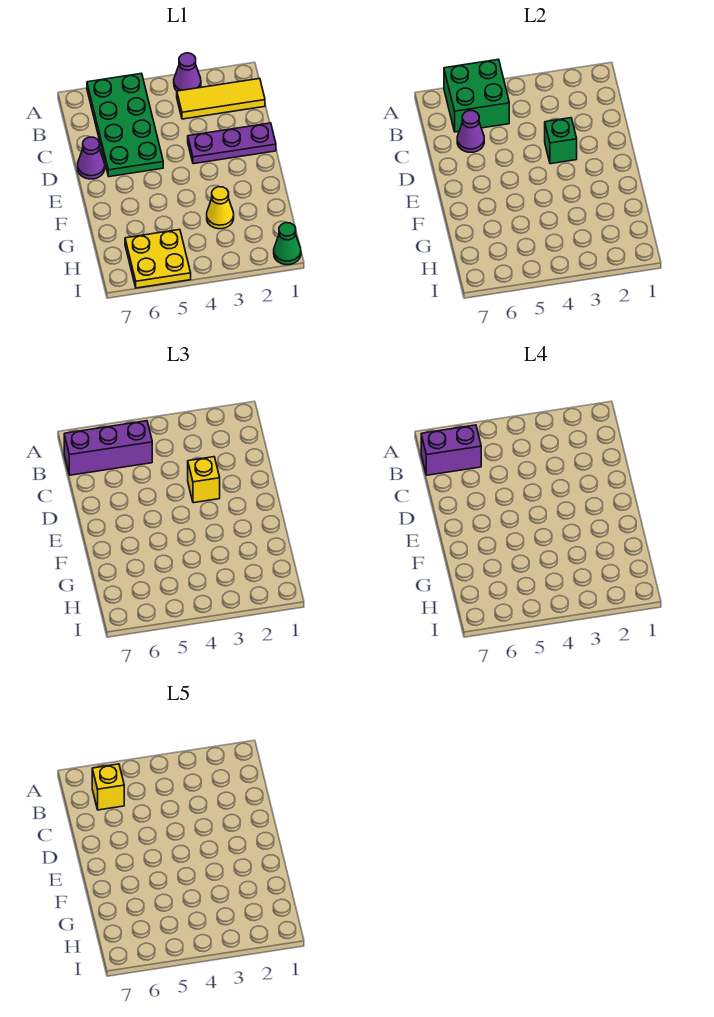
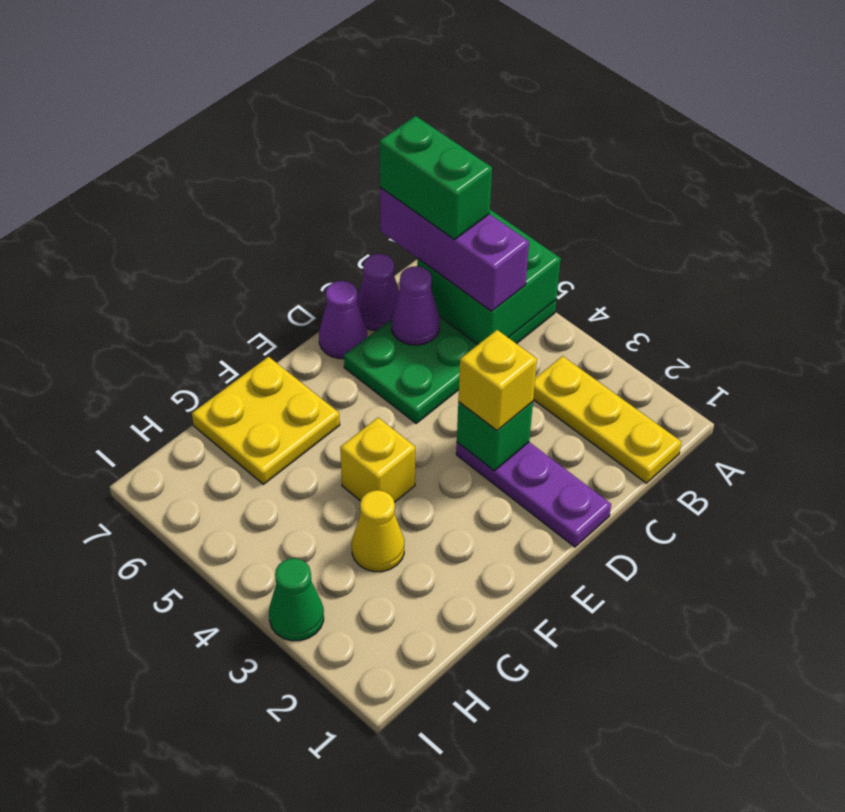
purple 1x1 cone [174,53,201,91] -> purple 1x1 cone moved to [357,254,399,331]
yellow 1x3 tile [177,78,265,119] -> yellow 1x3 plate [533,356,681,483]
purple 1x2 brick [421,425,481,475] -> green 1x2 brick [379,116,492,239]
yellow 1x1 brick [92,764,124,810] -> yellow 1x1 brick moved to [340,418,415,502]
yellow 2x2 plate [125,230,191,288] -> yellow 2x2 plate moved to [192,357,340,484]
green 1x1 cone [274,223,301,265] -> green 1x1 cone moved to [269,558,324,641]

